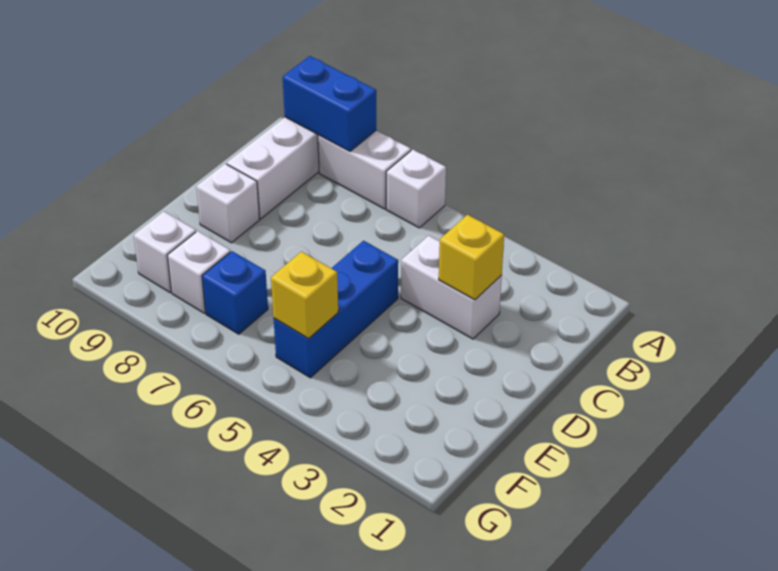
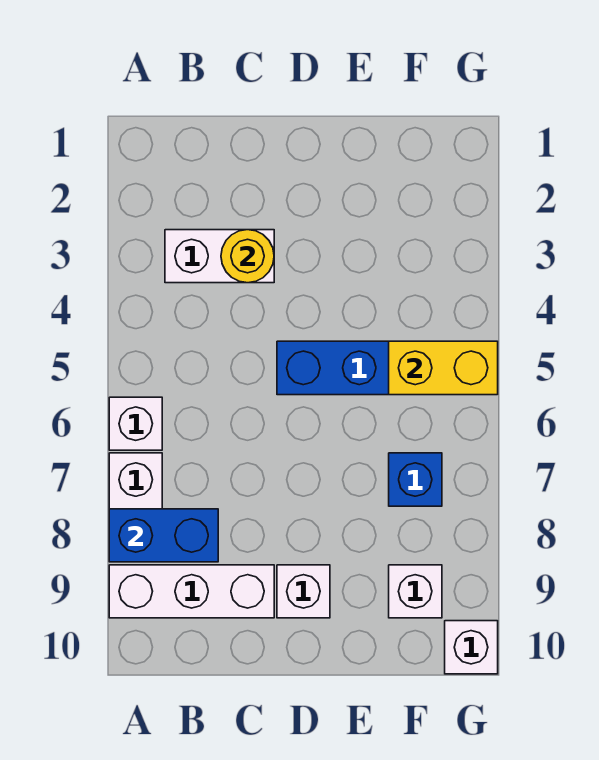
blue 1x2 brick [283,56,376,151] -> blue 1x2 brick turned to [109,509,218,562]
white 1x2 brick [401,235,502,339] -> white 1x2 brick turned to [165,230,274,283]
yellow 1x1 brick [439,215,504,300] -> yellow 1x1 round brick [221,230,274,283]
yellow 1x1 brick [271,252,338,338] -> yellow 1x2 brick [389,341,498,395]
white 1x1 brick [167,231,231,313] -> white 1x1 brick moved to [445,621,498,674]

